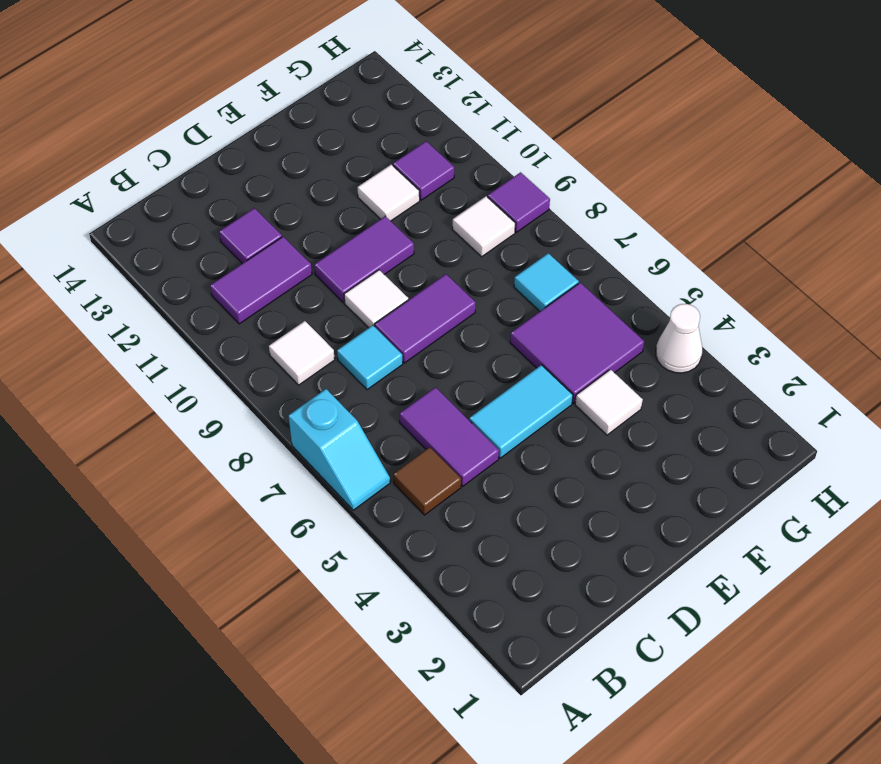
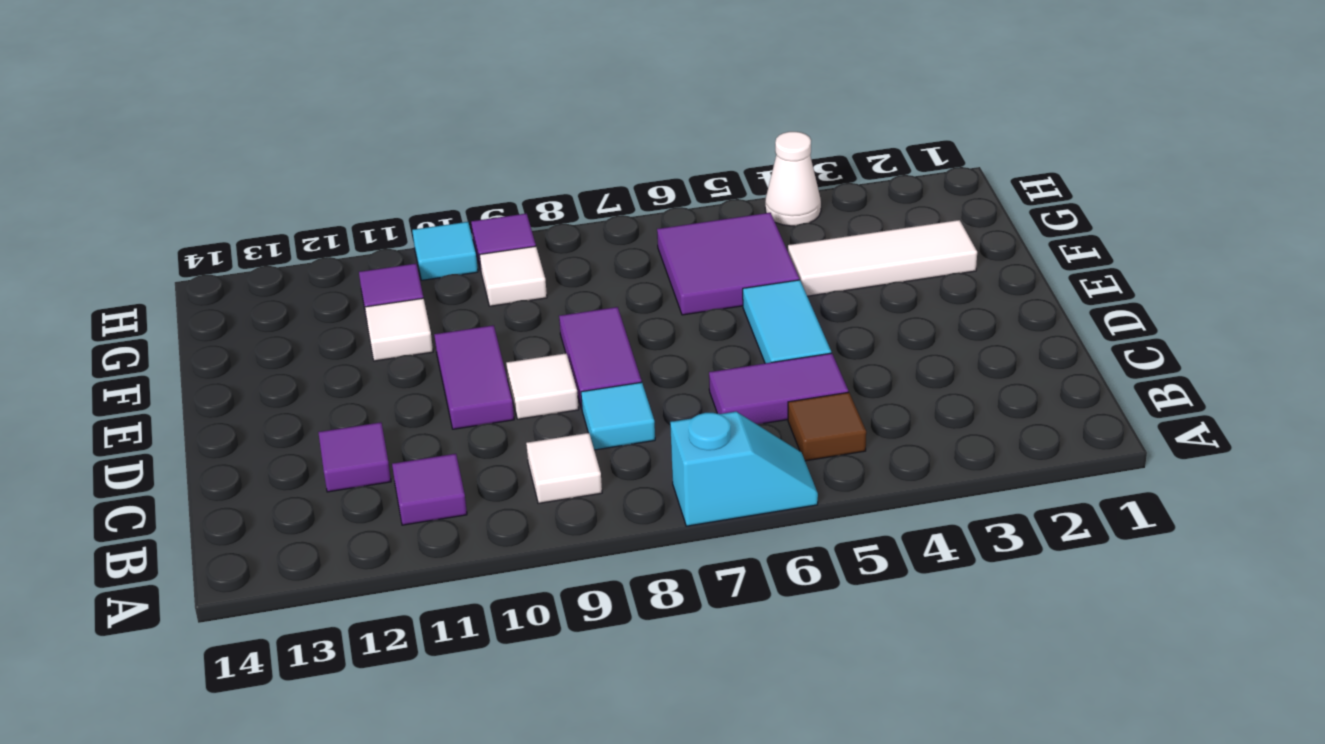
purple 1x2 tile [210,237,312,324] -> purple 1x1 tile [392,454,467,525]
white 1x1 tile [575,370,643,435] -> white 1x3 tile [788,220,977,296]
cyan 1x1 tile [514,253,579,311] -> cyan 1x1 tile moved to [412,222,478,280]

